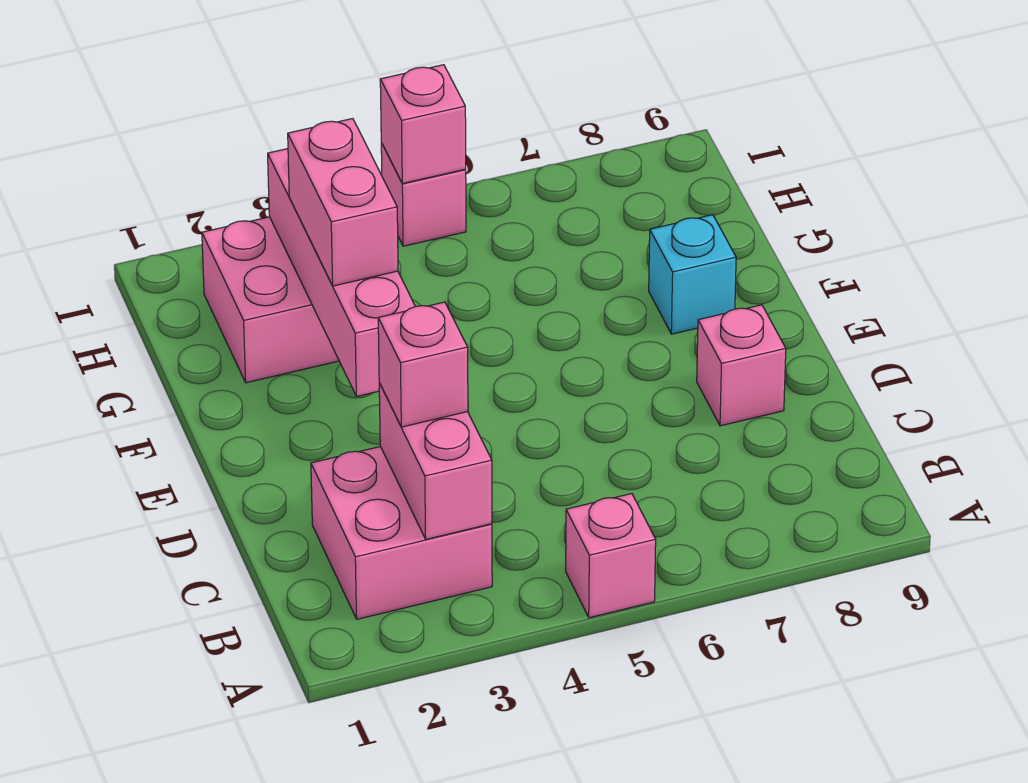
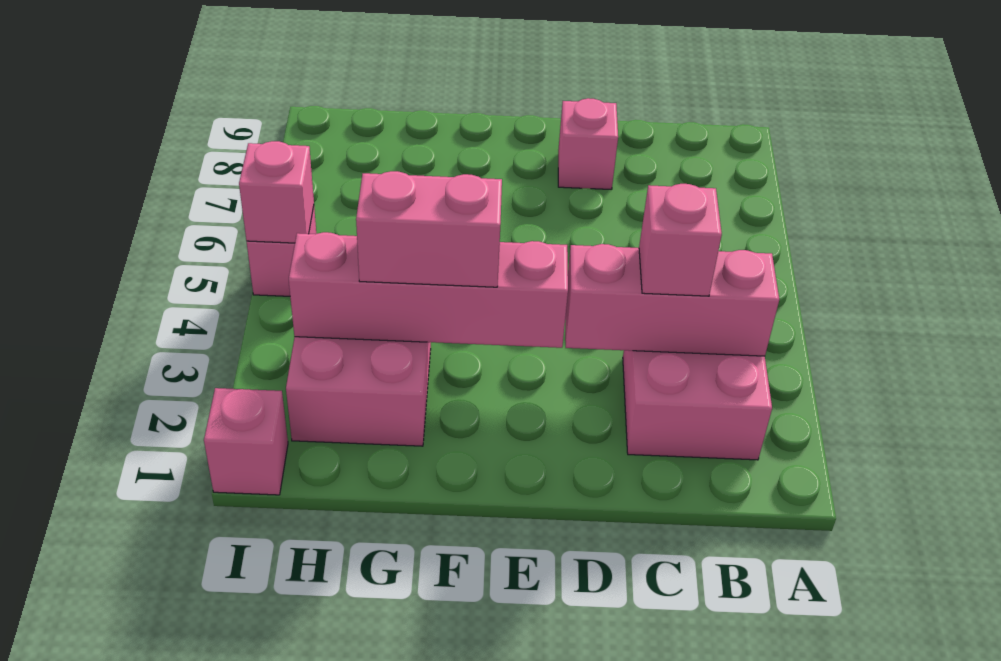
pink 1x1 brick [566,494,656,618] -> pink 1x1 brick moved to [204,388,288,495]
pink 1x2 brick [379,383,492,539] -> pink 1x3 brick [565,244,779,356]
cyan 1x1 brick [649,215,736,334] -> none

